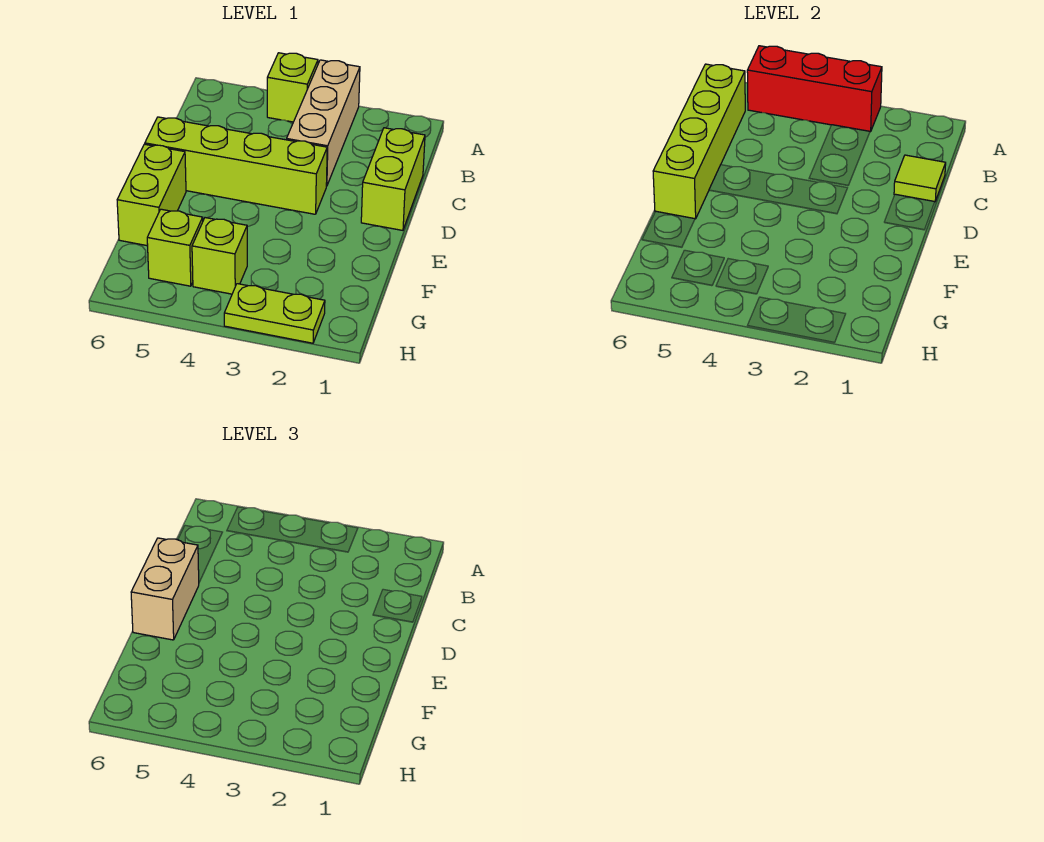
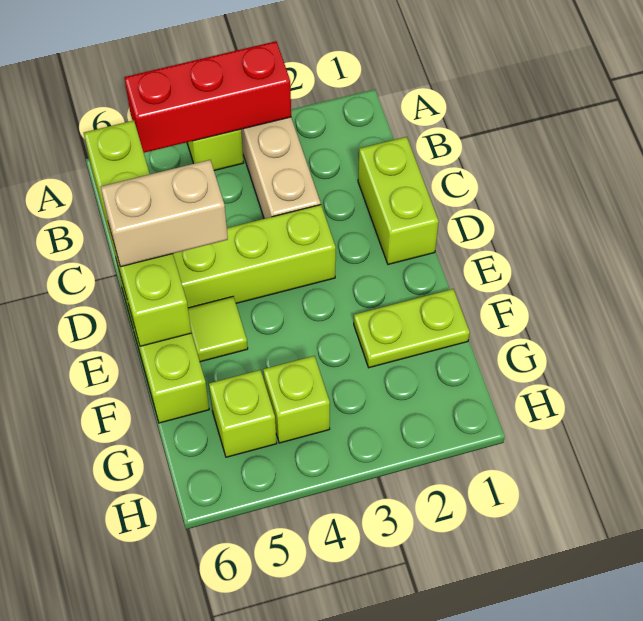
lime 1x1 tile [894,155,946,202] -> lime 1x1 tile moved to [188,297,248,362]
tan 1x2 brick [131,538,199,640] -> tan 1x2 brick turned to [101,160,228,267]
lime 1x2 plate [224,284,325,343] -> lime 1x2 plate moved to [354,289,470,368]

